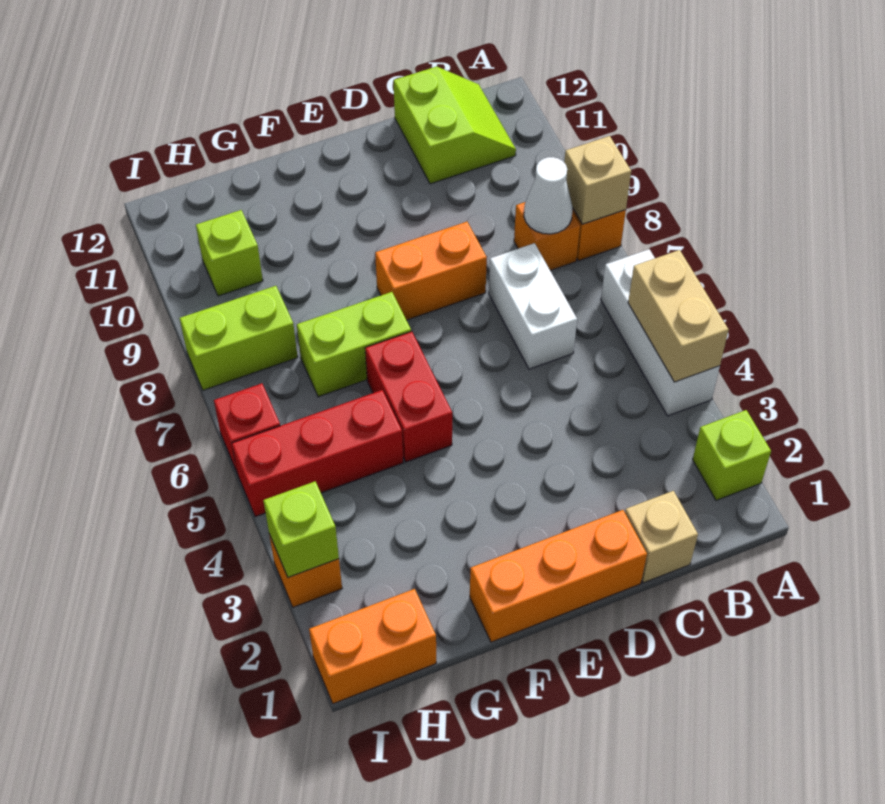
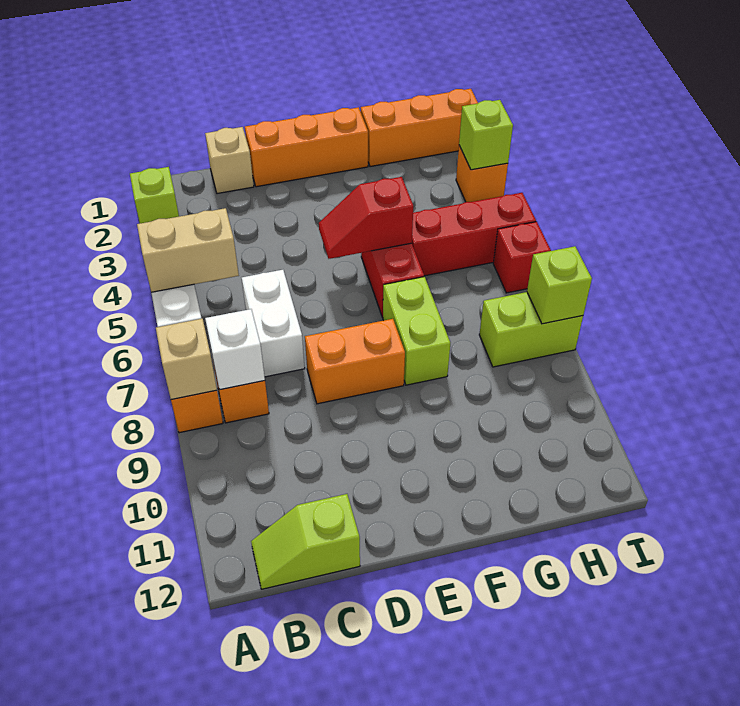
tan 1x2 brick [628,250,729,382] -> tan 1x2 brick turned to [137,208,239,292]
white 1x1 cone [524,157,573,234] -> white 1x1 brick [205,309,265,390]
lime 2x2 slope [393,66,516,184] -> lime 1x2 slope [251,494,360,589]
none -> red 1x2 slope [319,177,413,259]
lime 1x2 brick [297,292,411,397] -> lime 1x2 brick turned to [383,277,450,385]
orange 1x2 brick [309,589,436,704] -> orange 1x3 brick [361,89,478,167]
lime 1x1 brick [196,210,263,296] -> lime 1x1 brick moved to [527,246,592,324]

